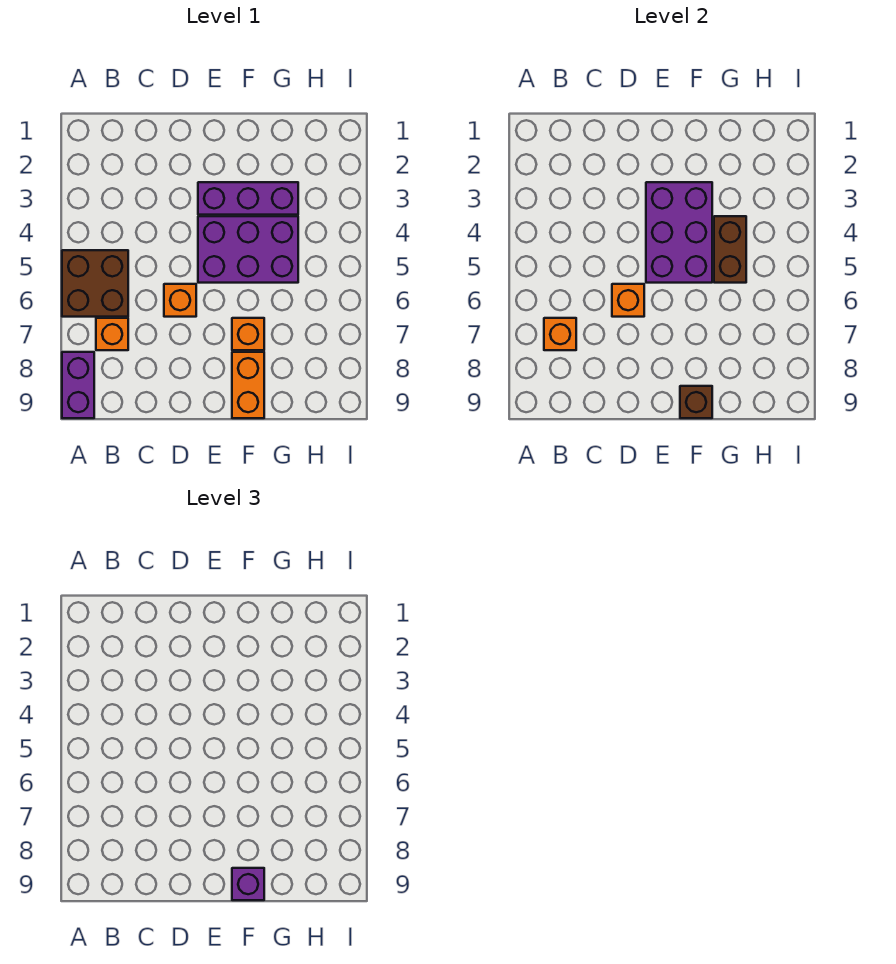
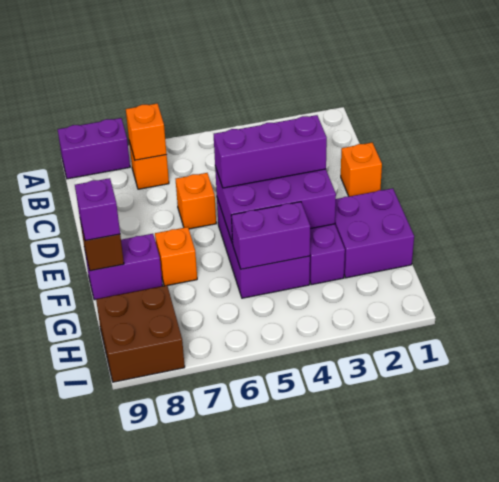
brown 2x2 brick [62,250,128,317] -> brown 2x2 brick moved to [96,285,185,382]
orange 1x1 brick [612,284,644,317] -> orange 1x1 brick moved to [341,143,382,196]
none -> purple 1x3 brick [214,115,327,188]
none -> purple 2x2 brick [335,188,414,278]
orange 1x2 brick [232,352,264,418] -> purple 1x2 brick [85,234,163,300]
brown 1x2 brick [714,216,746,283] -> purple 1x2 brick [231,202,310,269]

